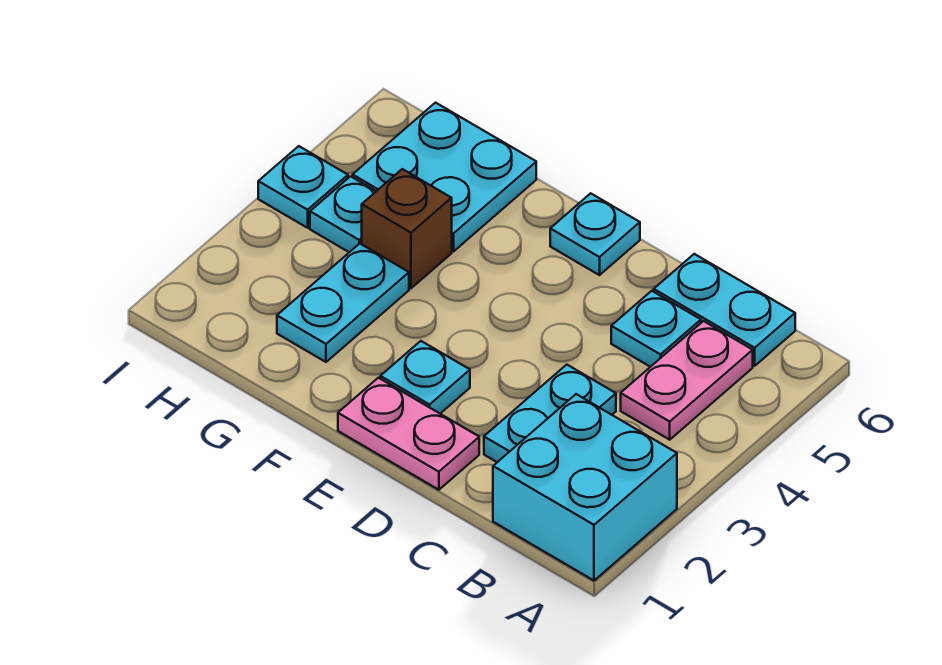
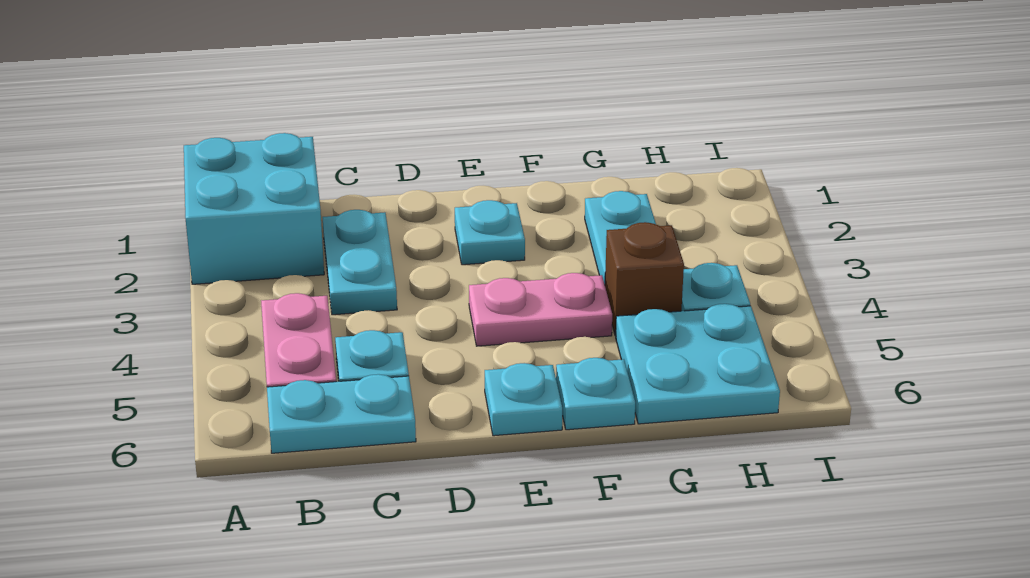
pink 1x2 plate [338,378,479,490] -> pink 1x2 plate moved to [469,273,612,346]
cyan 1x1 plate [258,146,348,228] -> cyan 1x1 plate moved to [556,358,635,430]

